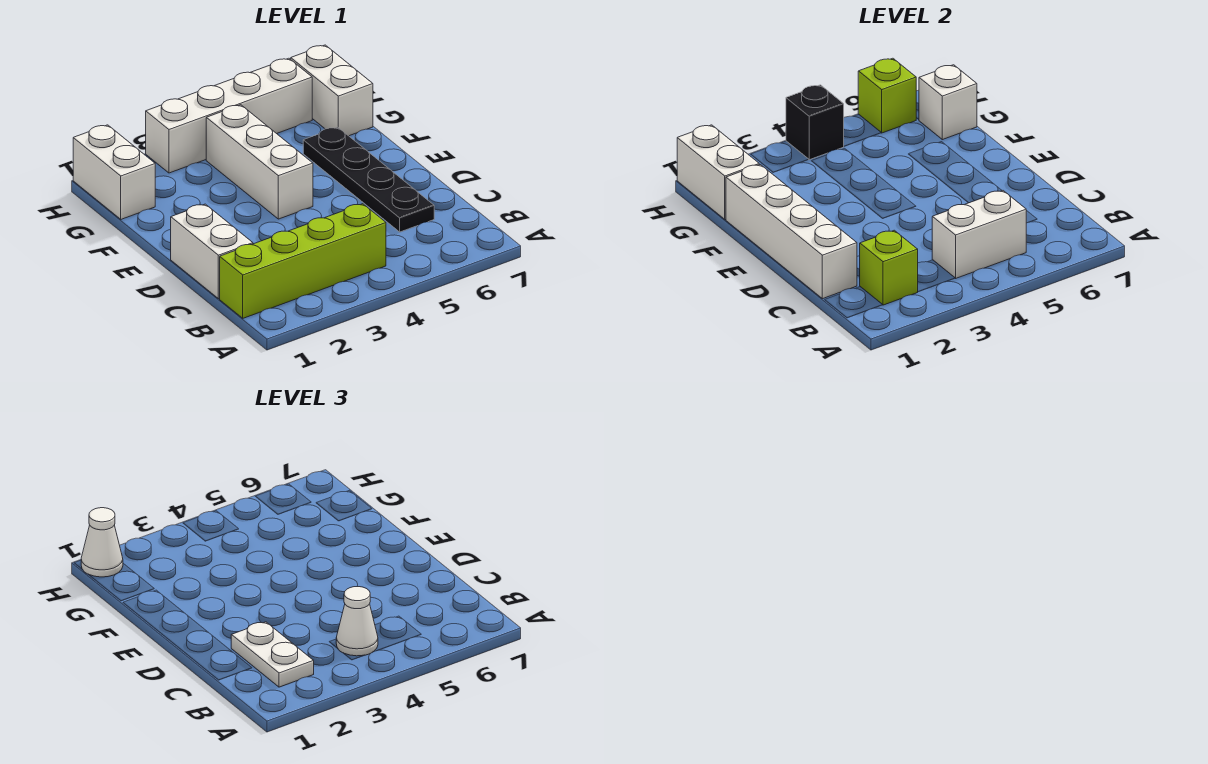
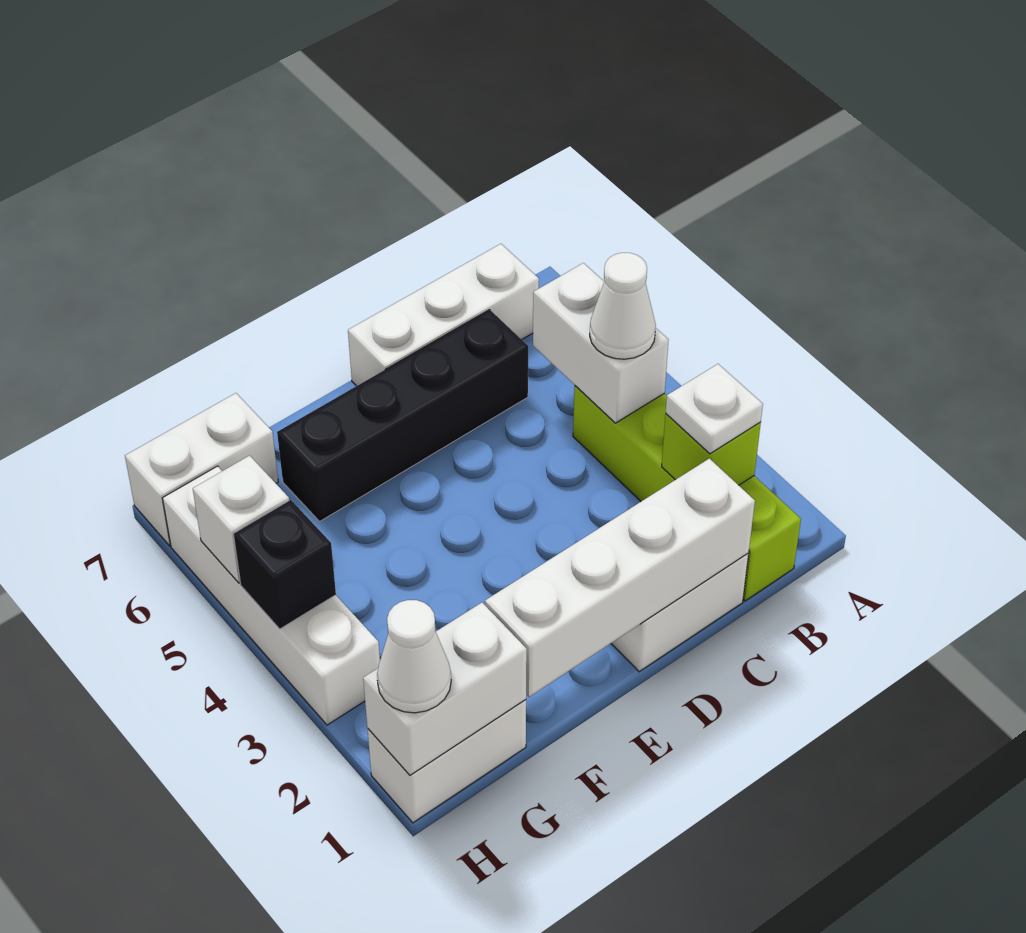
white 1x2 plate [231,622,314,687] -> white 1x1 plate [666,364,763,454]
black 1x4 plate [303,127,434,232] -> black 1x4 brick [277,310,528,521]
white 1x3 brick [206,105,313,219] -> white 1x3 brick moved to [348,244,539,386]
white 1x1 brick [919,65,977,140] -> white 1x1 brick moved to [193,455,289,583]
lime 1x1 brick [858,58,916,133] -> none

